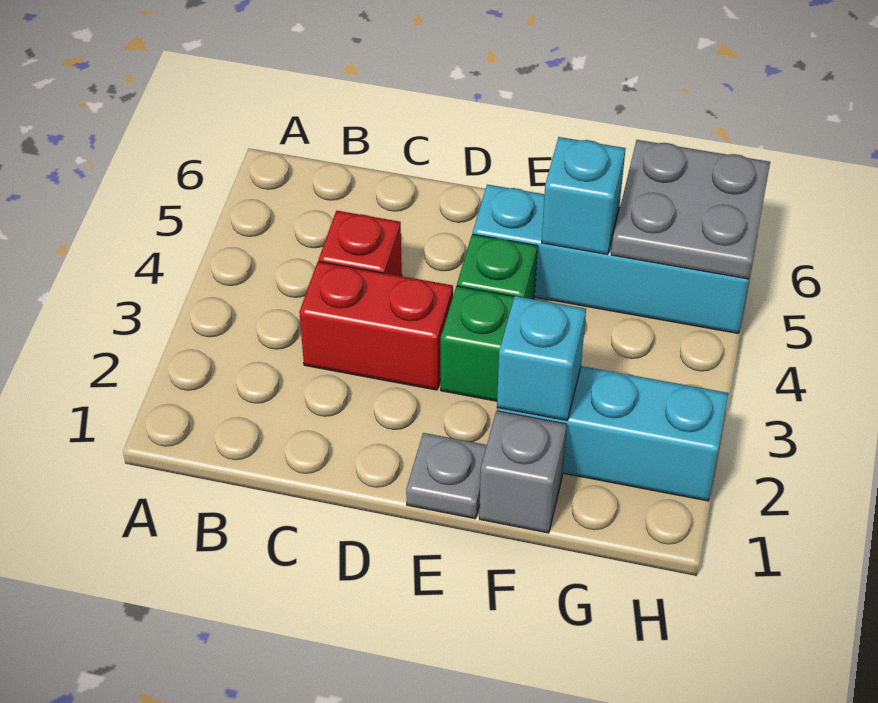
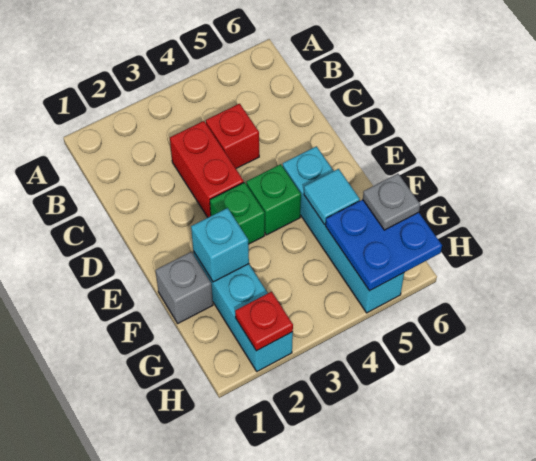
grey 1x1 plate [406,433,487,519] -> grey 1x1 plate moved to [363,174,420,230]
cyan 1x1 brick [542,137,626,255] -> cyan 1x1 tile [304,169,360,225]
grey 2x2 plate [611,140,770,279] -> blue 2x2 plate [326,200,442,291]
none -> red 1x1 plate [235,292,293,351]

